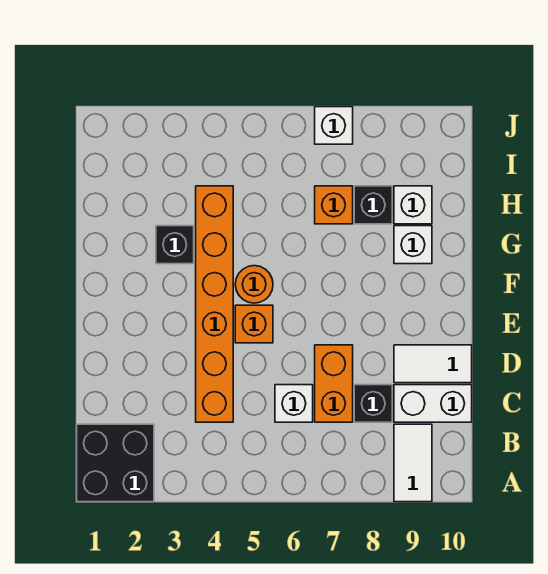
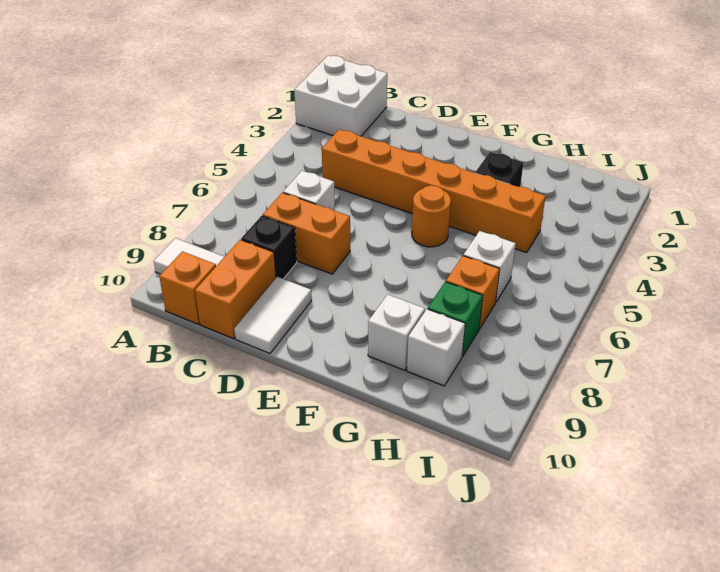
black 2x2 brick [77,424,154,502] -> white 2x2 brick [295,56,387,136]
white 1x2 brick [394,385,472,422] -> orange 1x2 brick [195,240,276,339]
orange 1x1 brick [235,305,273,343] -> orange 1x1 brick moved to [159,251,216,324]
black 1x1 brick [354,186,392,224] -> green 1x1 brick [428,282,483,357]
white 1x1 brick [315,107,353,144] -> white 1x1 brick moved to [463,231,516,302]

